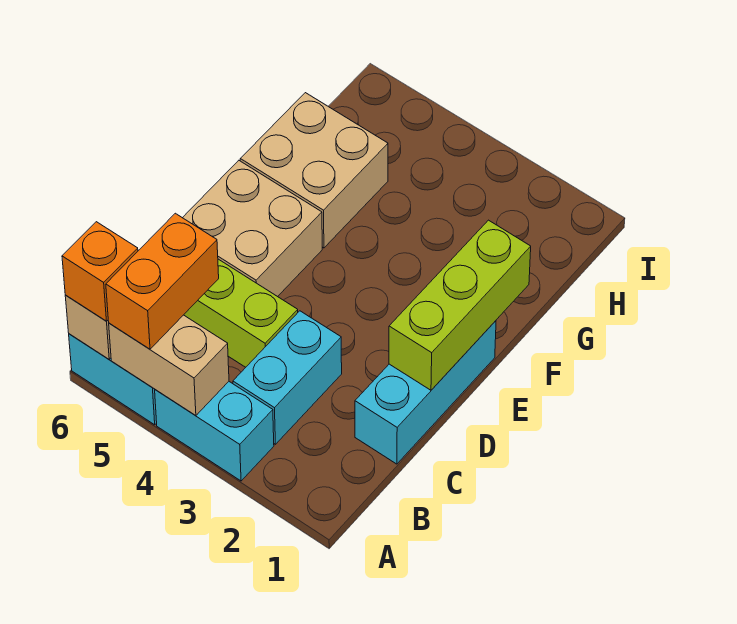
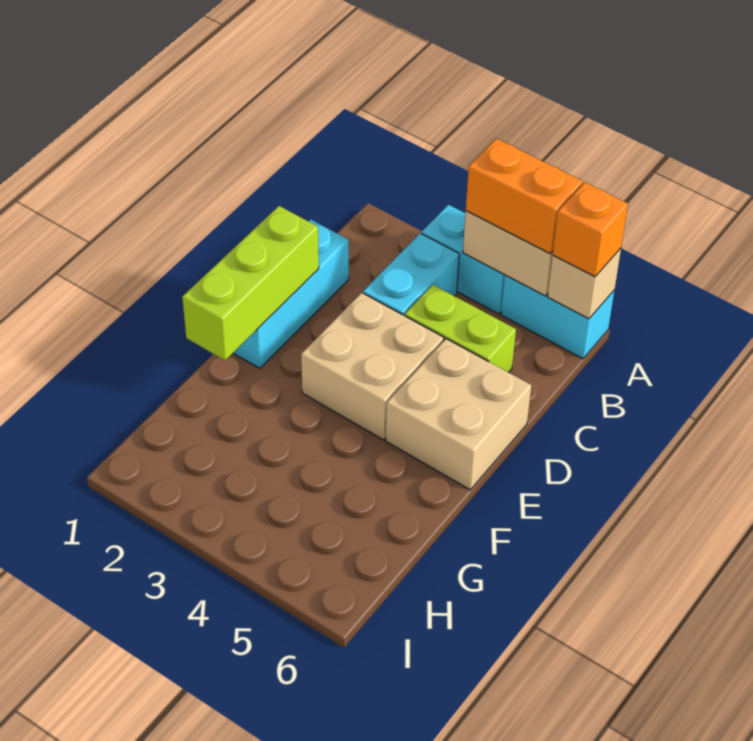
orange 1x2 brick [106,213,219,349] -> orange 1x2 brick turned to [466,139,583,254]
tan 2x2 brick [240,93,388,248] -> tan 2x2 brick moved to [301,293,444,440]

